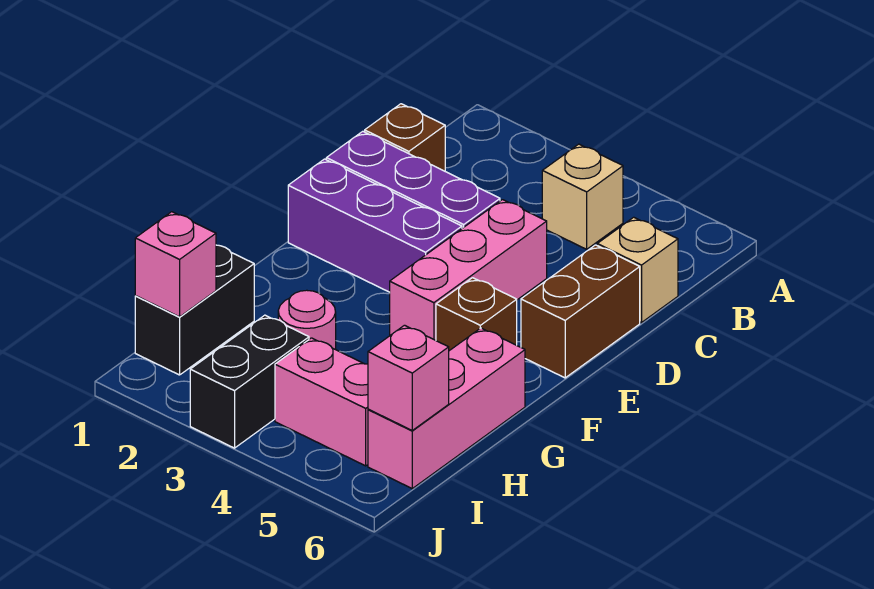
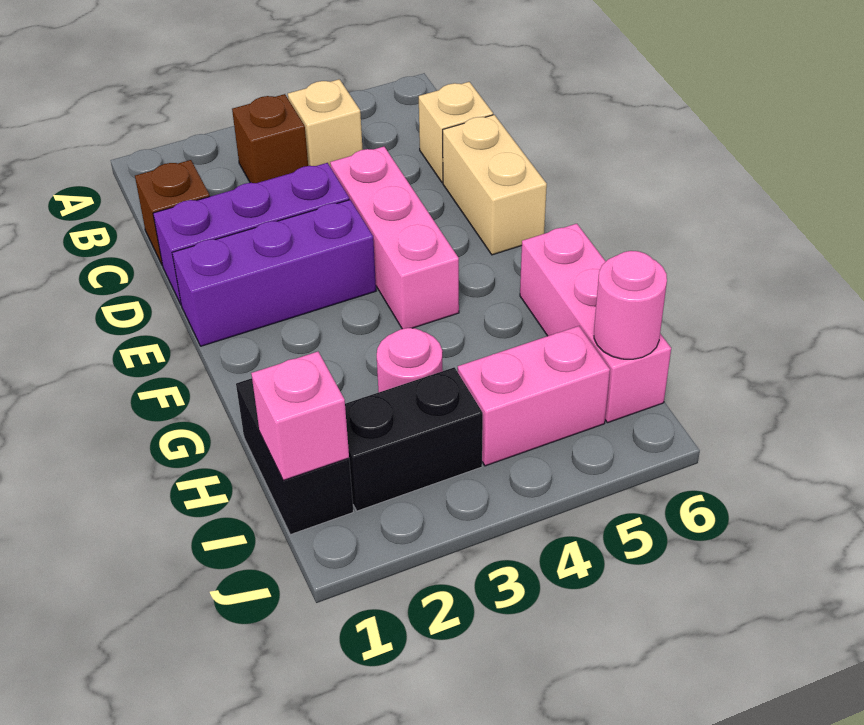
brown 1x2 brick [521,245,640,378] -> tan 1x2 brick [443,115,547,255]
brown 1x1 brick [436,278,517,351] -> brown 1x1 brick moved to [232,94,308,183]
black 1x2 brick [190,315,309,448] -> black 1x2 brick turned to [345,367,483,511]
pink 1x1 brick [368,325,449,430] -> pink 1x1 round brick [594,251,667,359]

